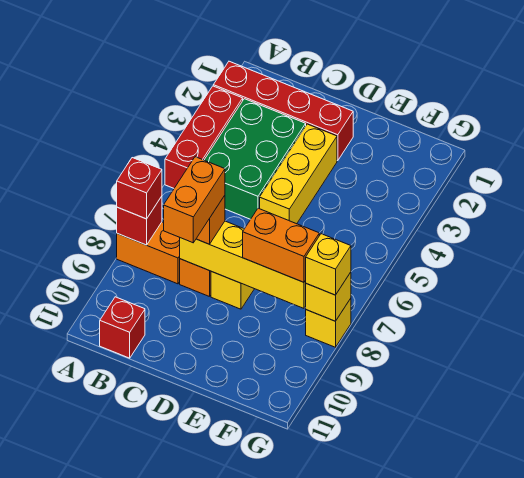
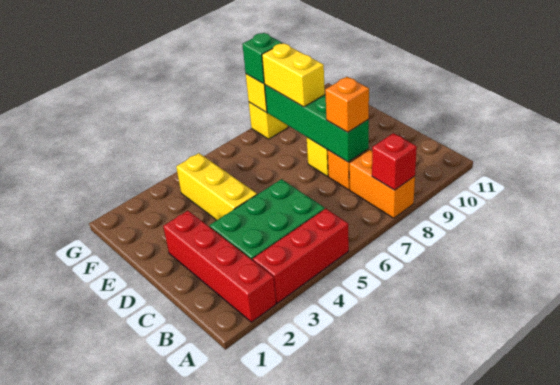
red 1x1 brick [117,158,162,219] -> none
red 1x1 brick [100,297,145,358] -> none
yellow 1x4 brick [180,221,306,308] -> green 1x4 brick [265,85,369,162]
orange 1x2 brick [164,157,225,243] -> none
yellow 1x3 brick [260,124,337,224] -> yellow 1x3 brick turned to [176,153,257,220]
orange 1x2 brick [243,208,319,282] -> yellow 1x2 brick [262,43,325,107]
yellow 1x1 brick [305,234,351,295] -> green 1x1 brick [242,33,282,84]

